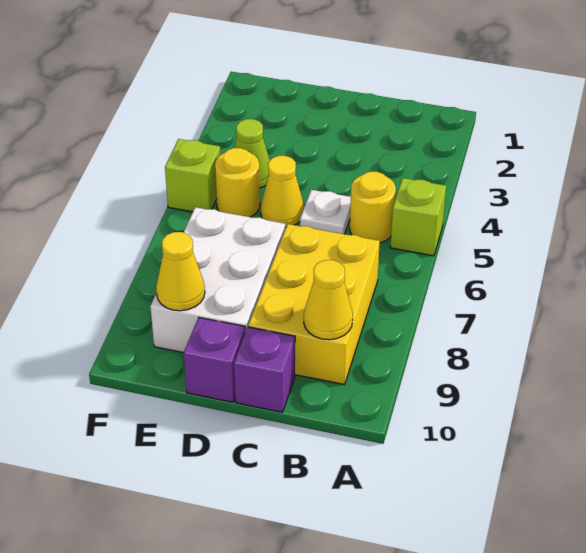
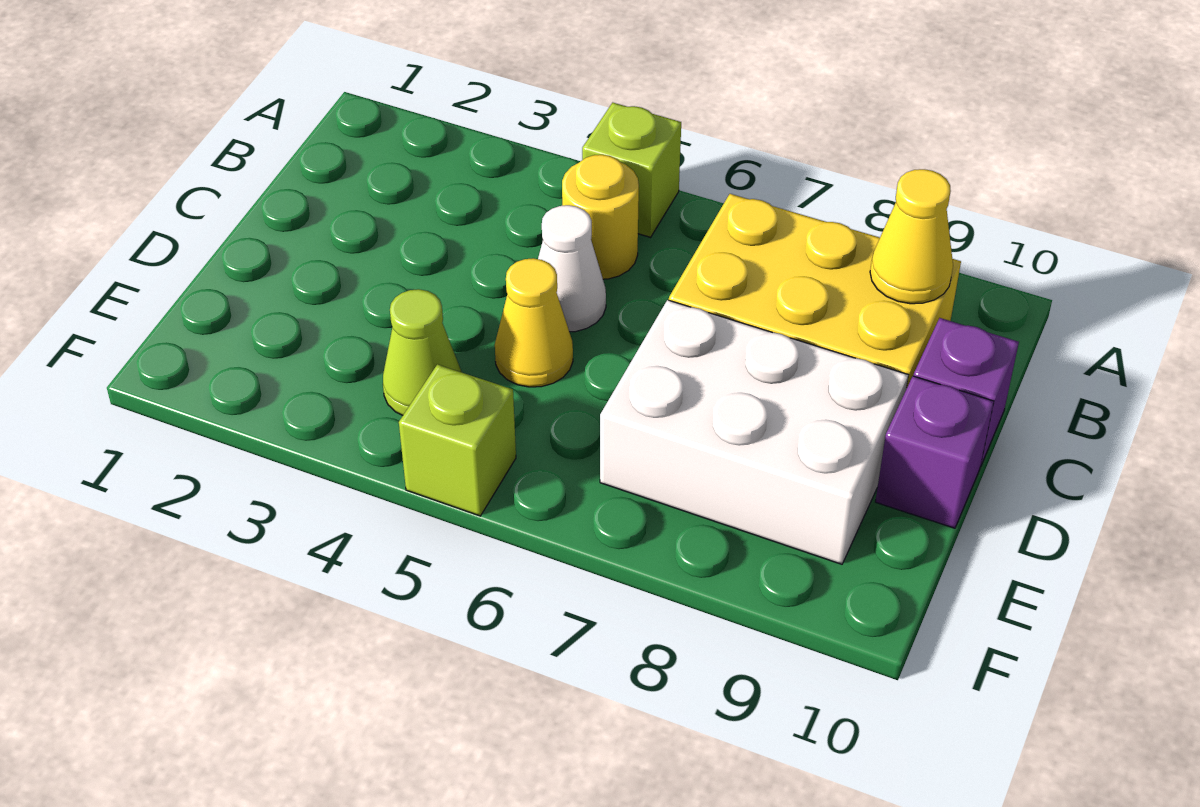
white 1x1 plate [300,190,351,234] -> white 1x1 cone [538,205,606,332]
yellow 1x1 round brick [215,148,260,217] -> none
yellow 1x1 cone [156,232,205,311] -> none

